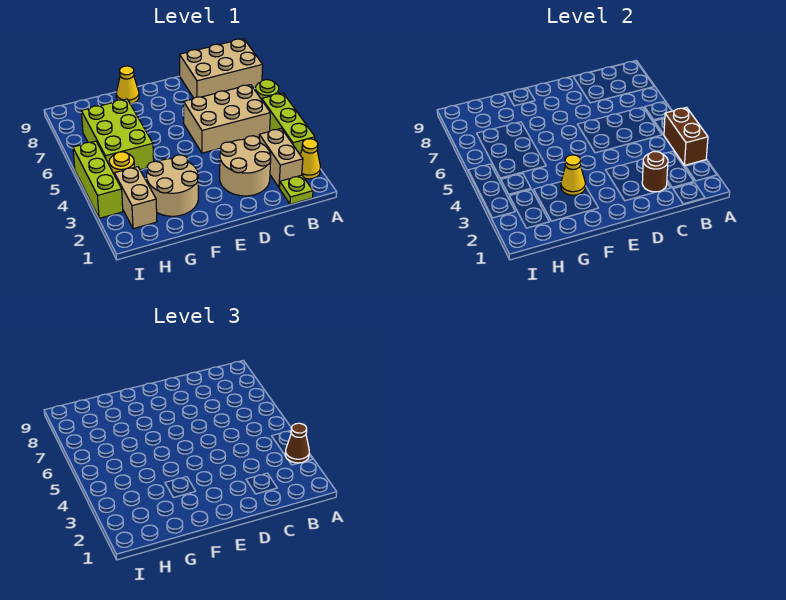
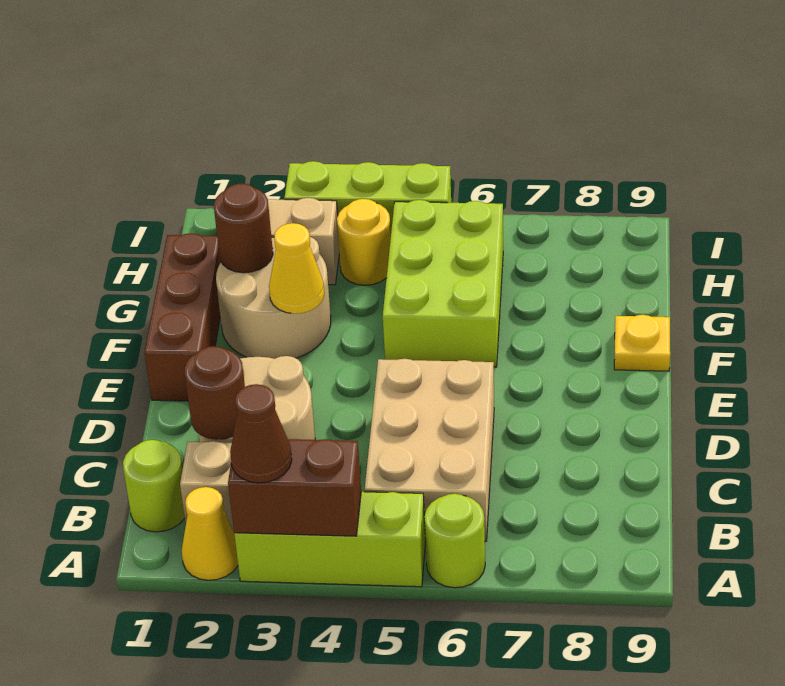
tan 2x3 brick [180,39,263,98] -> none
lime 1x1 plate [280,175,313,204] -> lime 1x1 round brick [123,440,185,532]
none -> brown 1x3 brick [144,233,221,401]
yellow 1x1 cone [116,66,139,104] -> yellow 1x1 plate [614,315,670,371]
none -> brown 1x1 round brick [214,183,273,273]
lime 2x3 brick [81,99,154,170] -> lime 2x3 brick turned to [383,200,503,367]

